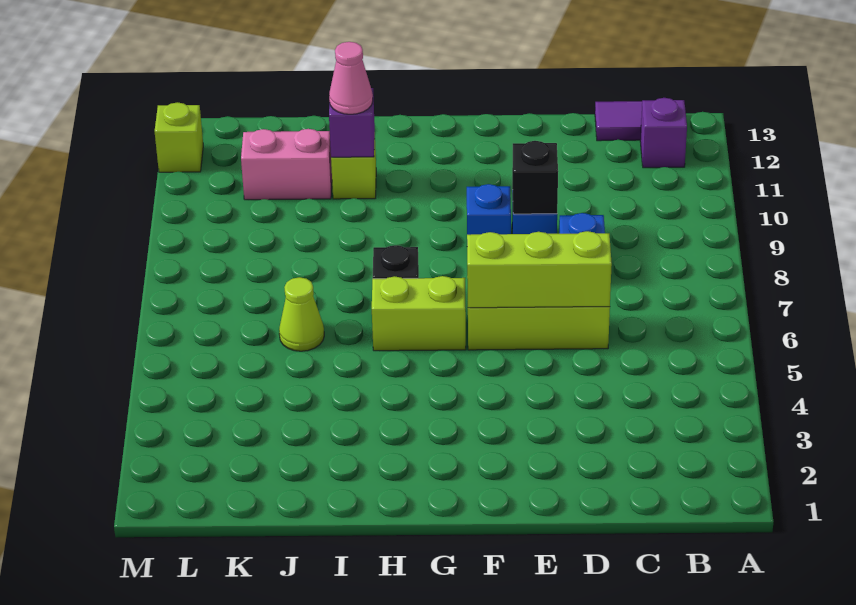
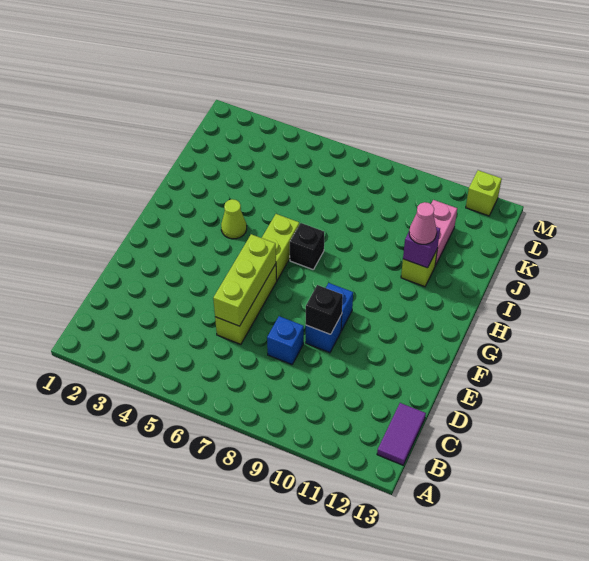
purple 1x1 brick [640,98,687,168] -> none
lime 1x1 cone [279,277,324,351] -> lime 1x1 cone moved to [221,199,247,239]

